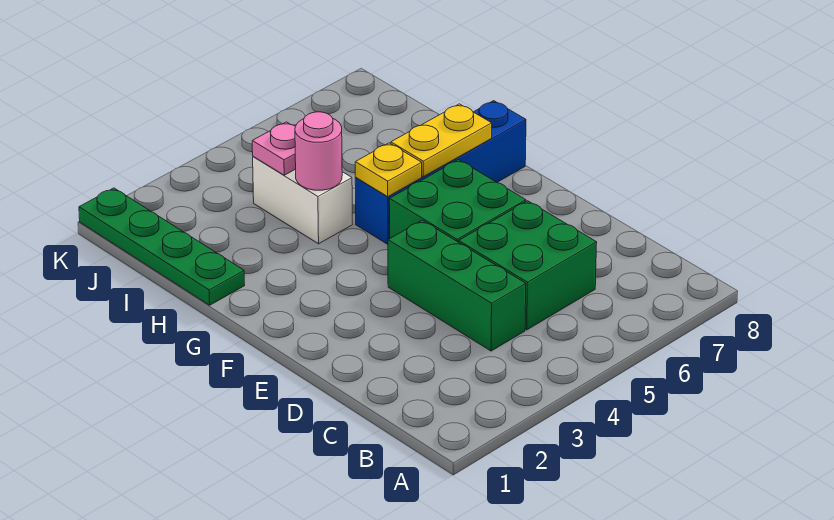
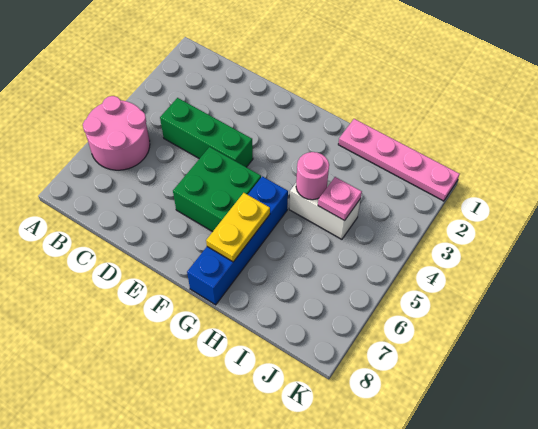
none -> pink 2x2 round brick [83,96,150,170]
green 2x2 brick [459,201,597,330] -> none
yellow 1x1 plate [355,143,422,197] -> none
green 1x4 plate [79,188,245,305] -> pink 1x4 plate [338,119,459,201]

